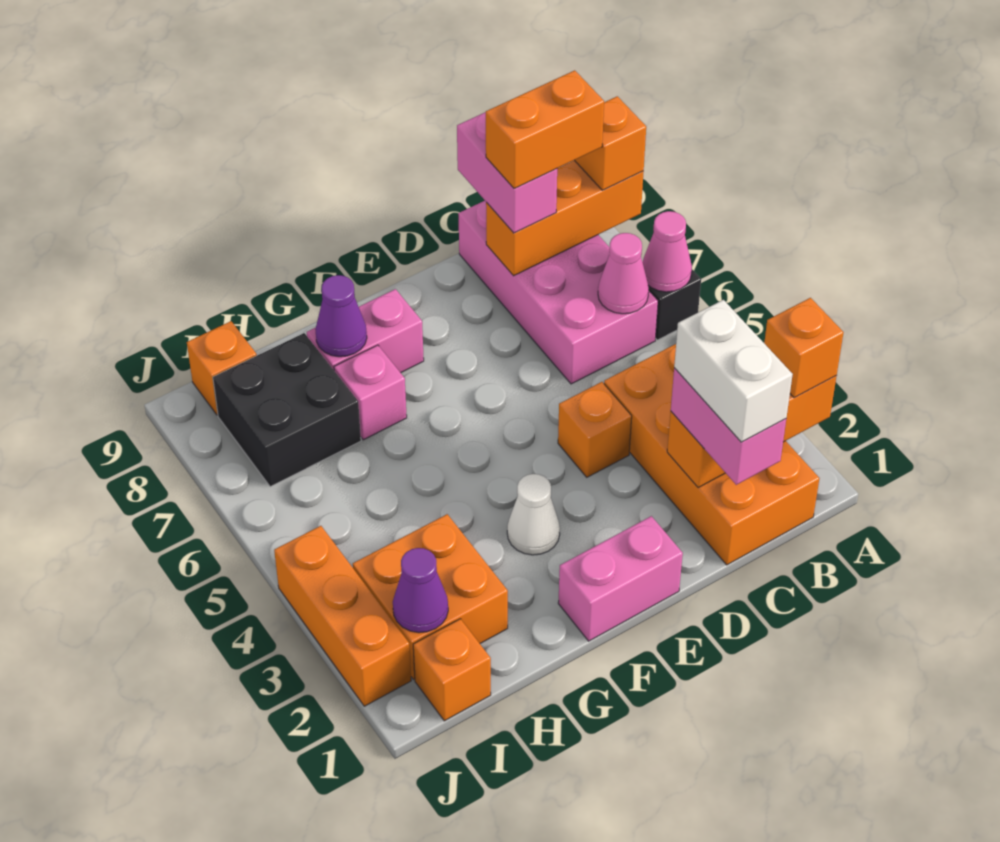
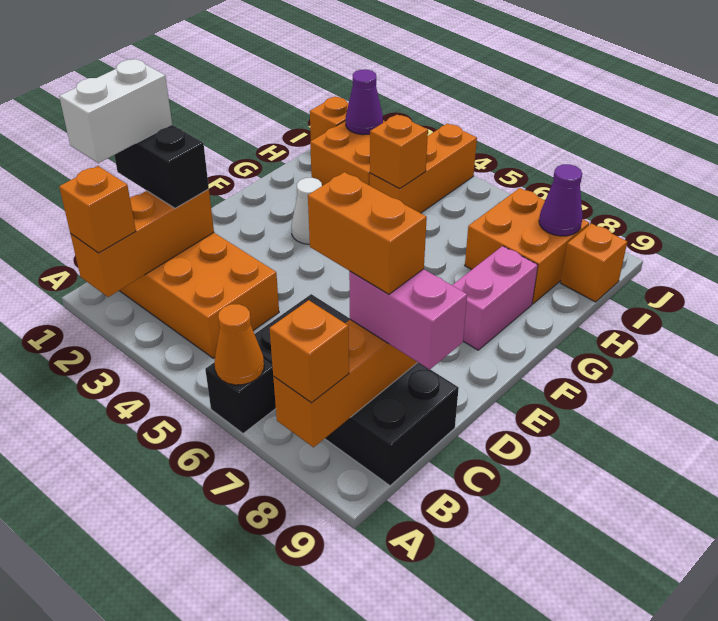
pink 1x1 cone [643,211,692,292] -> orange 1x1 cone [214,304,264,385]
pink 2x4 brick [458,201,658,384] -> black 2x4 brick [255,294,459,486]
pink 1x1 cone [598,233,649,314] -> none
orange 1x2 brick [486,70,604,189] -> orange 1x2 brick turned to [308,172,427,294]
pink 1x2 brick [671,368,786,485] -> black 1x2 brick [114,125,209,208]
white 1x2 brick [674,300,793,442] -> white 1x2 brick turned to [59,59,172,163]
orange 1x1 brick [558,382,632,477] -> orange 1x1 brick moved to [370,115,428,189]
pink 1x2 brick [558,516,683,641] -> none
pink 1x1 brick [334,345,407,440] -> none
purple 1x1 cone [315,275,367,357] -> purple 1x1 cone moved to [539,164,583,236]
black 2x2 brick [213,333,361,487] -> orange 2x2 brick [465,188,589,304]
orange 1x3 brick [274,526,411,706] -> orange 1x3 brick turned to [370,123,477,213]

